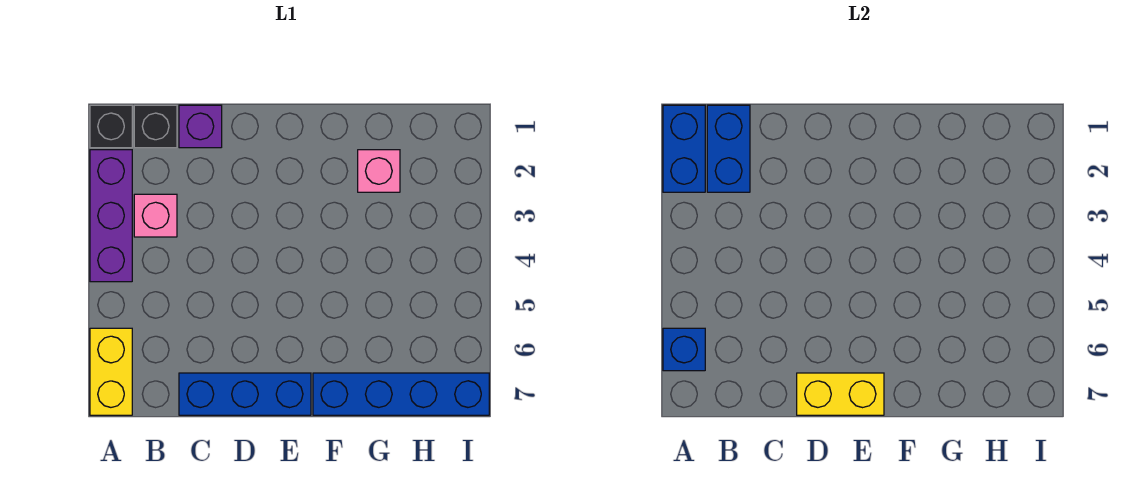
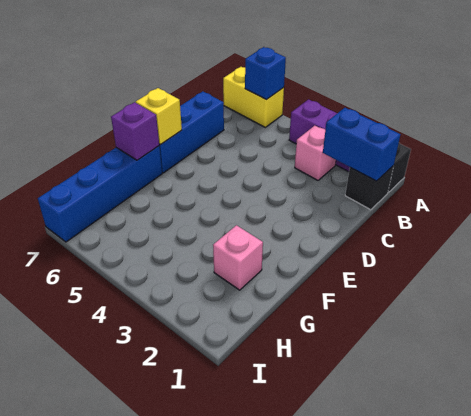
blue 1x2 brick [663,105,705,192] -> none
purple 1x1 brick [179,105,222,148] -> purple 1x1 brick moved to [111,102,159,160]
yellow 1x2 brick [797,373,884,415] -> yellow 1x1 brick [136,88,182,145]

